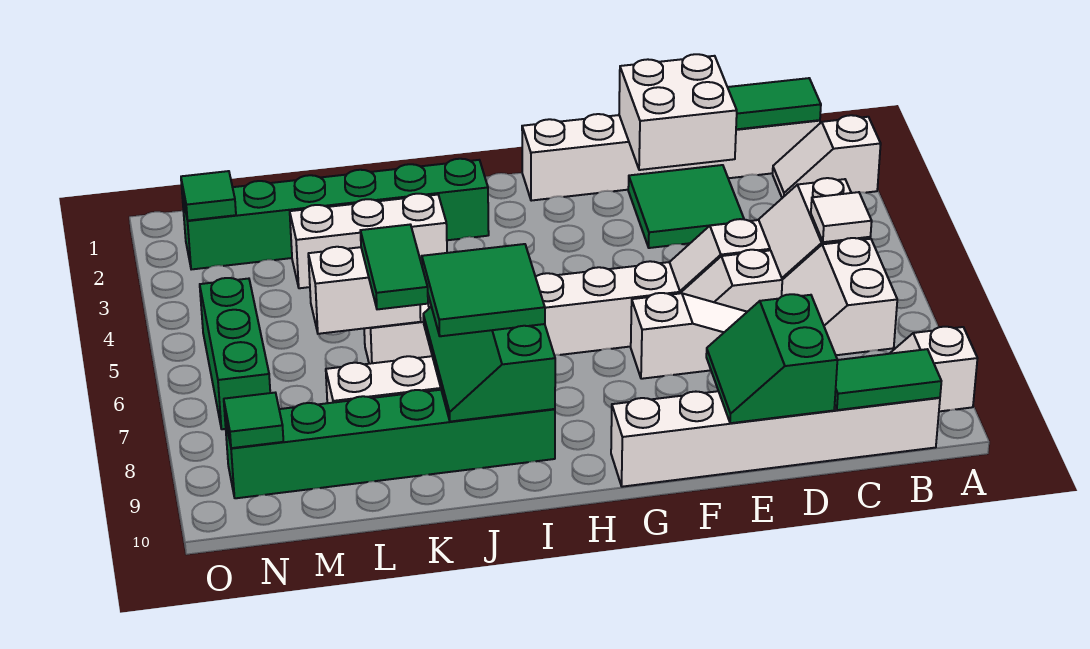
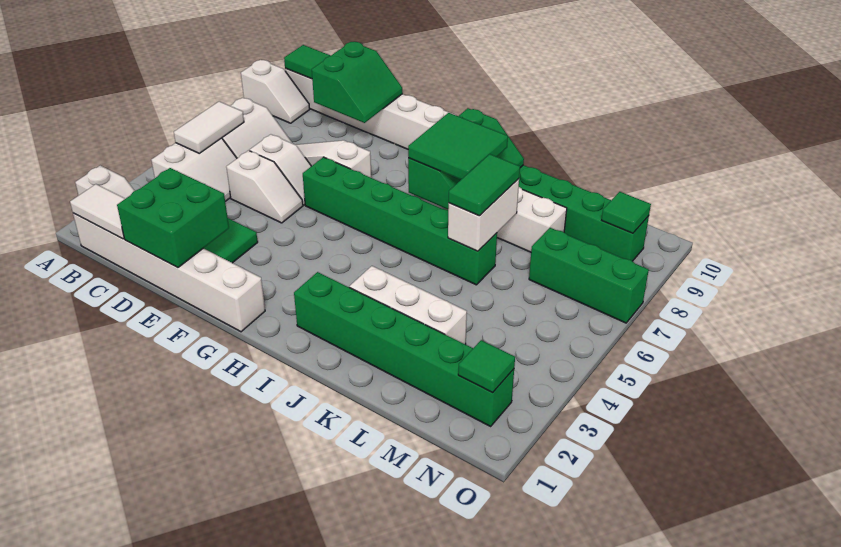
green 1x2 tile [728,78,821,129] -> white 1x2 tile [70,184,125,239]
white 1x1 tile [811,192,872,242] -> white 1x2 tile [174,101,244,153]
white 2x2 brick [619,54,737,170] -> green 2x2 brick [117,168,229,268]
white 1x6 brick [364,261,680,364] -> green 1x6 brick [303,157,497,285]
white 1x2 brick [308,247,421,334] -> white 1x2 brick turned to [448,179,519,251]
green 1x3 brick [200,278,270,429] -> green 1x3 brick turned to [529,228,649,323]

